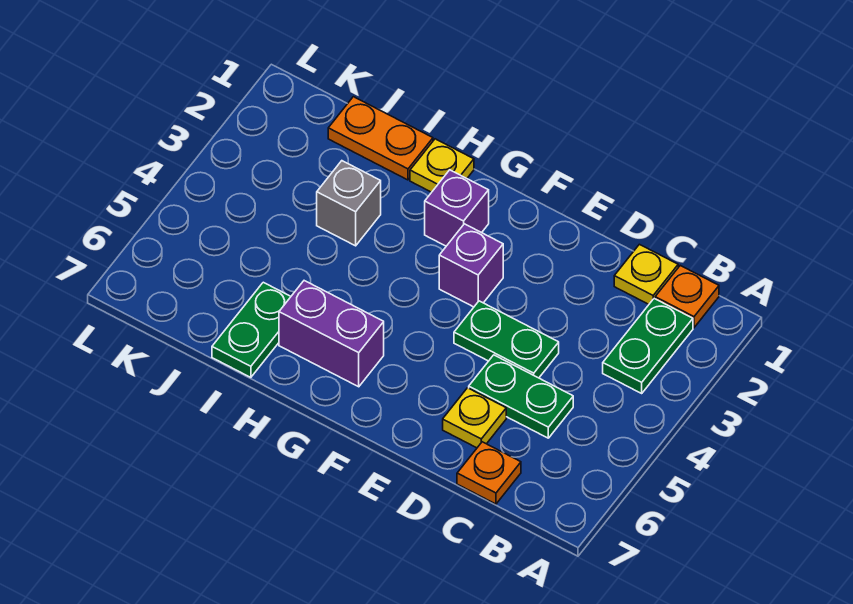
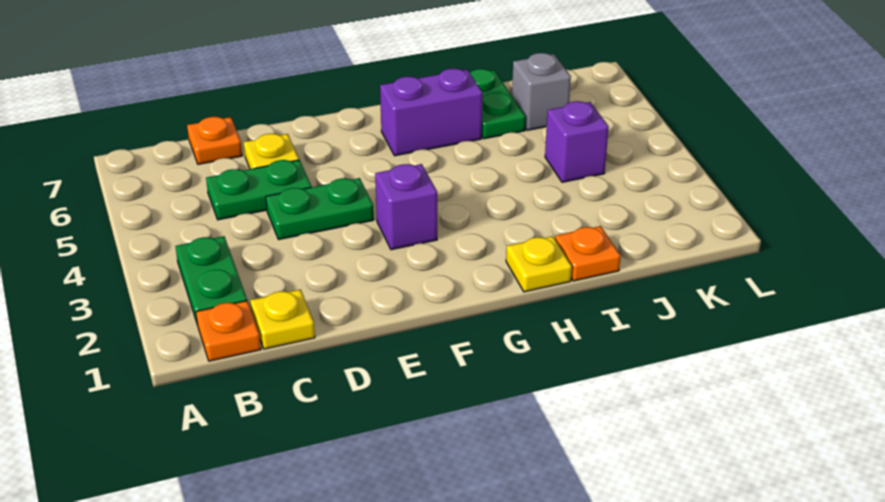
purple 1x1 brick [425,170,489,246] -> purple 1x1 brick moved to [545,101,609,182]
orange 1x2 plate [328,97,433,180] -> orange 1x1 plate [555,226,621,281]
grey 1x1 brick [317,161,381,246] -> grey 1x1 brick moved to [512,53,571,130]

